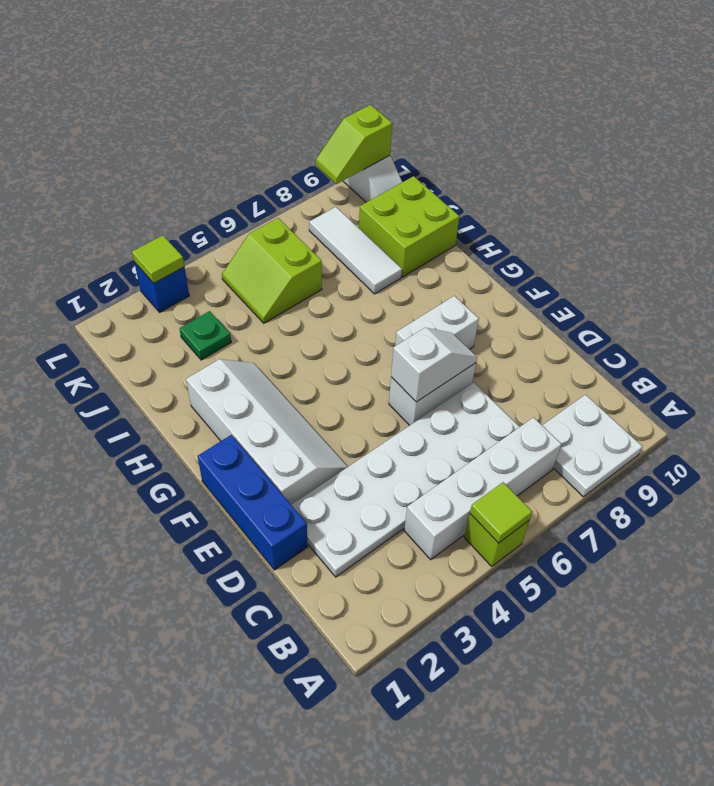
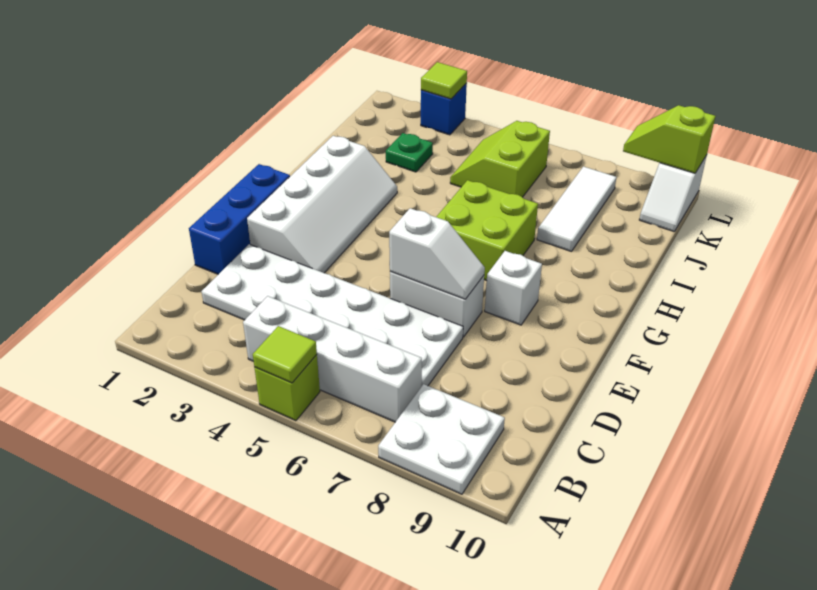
white 1x2 brick [395,296,479,349] -> white 1x1 brick [485,251,542,325]
lime 2x2 brick [359,176,459,277] -> lime 2x2 brick moved to [437,180,538,281]

